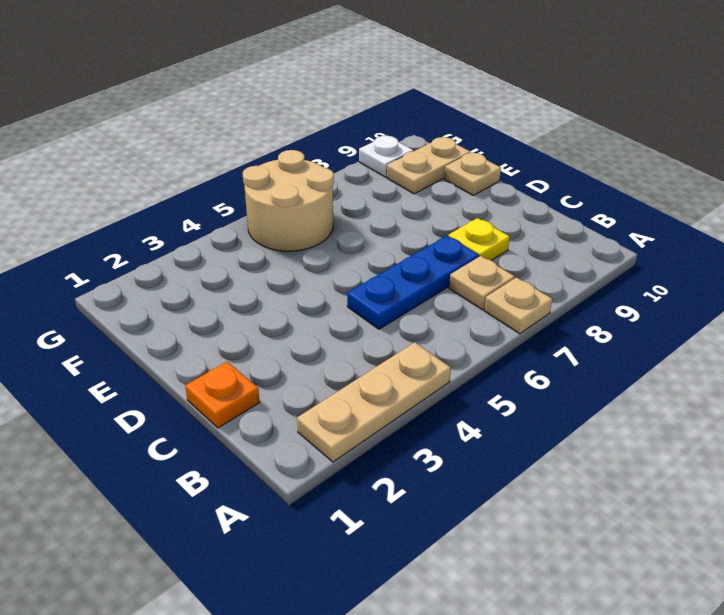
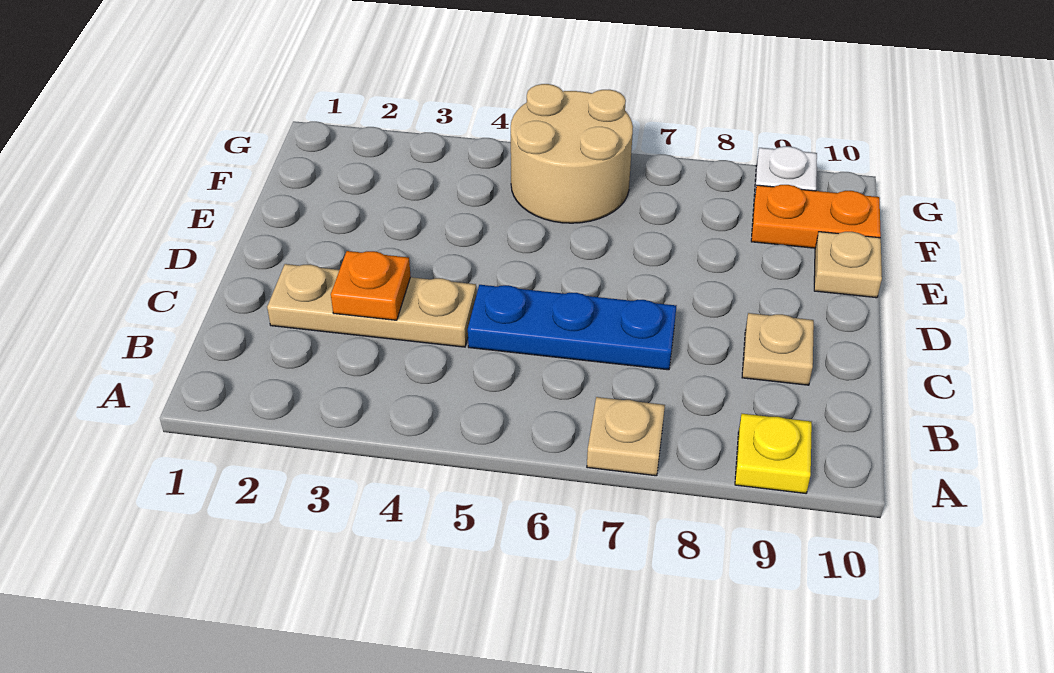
tan 1x3 plate [297,342,451,462] -> tan 1x3 plate moved to [267,264,476,347]
tan 1x1 plate [449,256,515,310] -> tan 1x1 plate moved to [742,313,814,385]
orange 1x1 plate [185,362,260,428] -> orange 1x1 plate moved to [331,251,411,320]
yellow 1x1 plate [448,218,510,261] -> yellow 1x1 plate moved to [735,414,812,493]
tan 1x2 plate [387,137,470,194] -> orange 1x2 plate [751,185,881,248]

